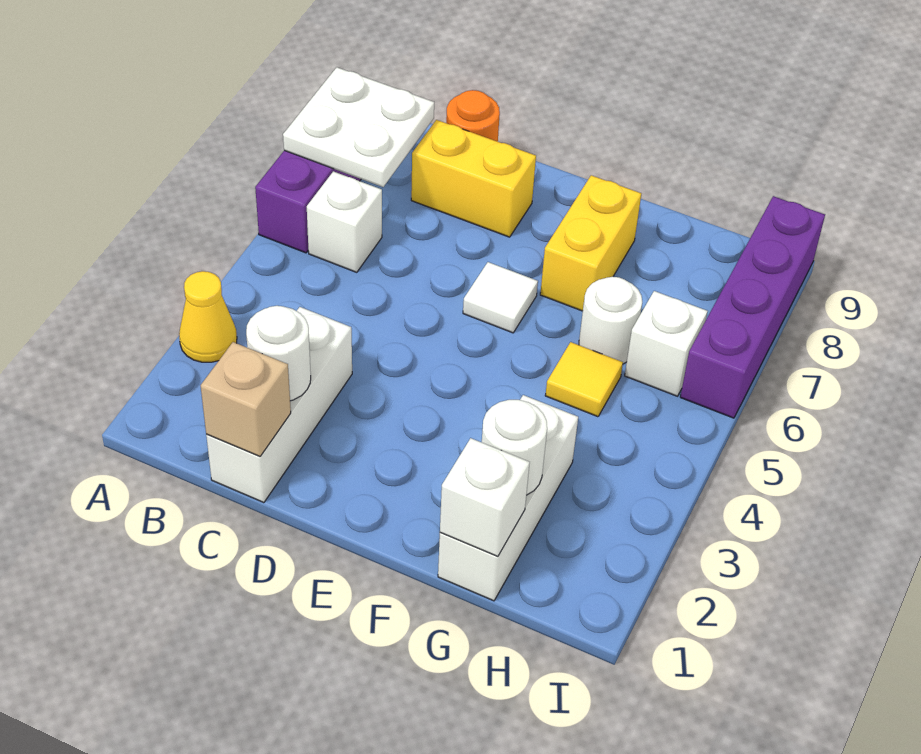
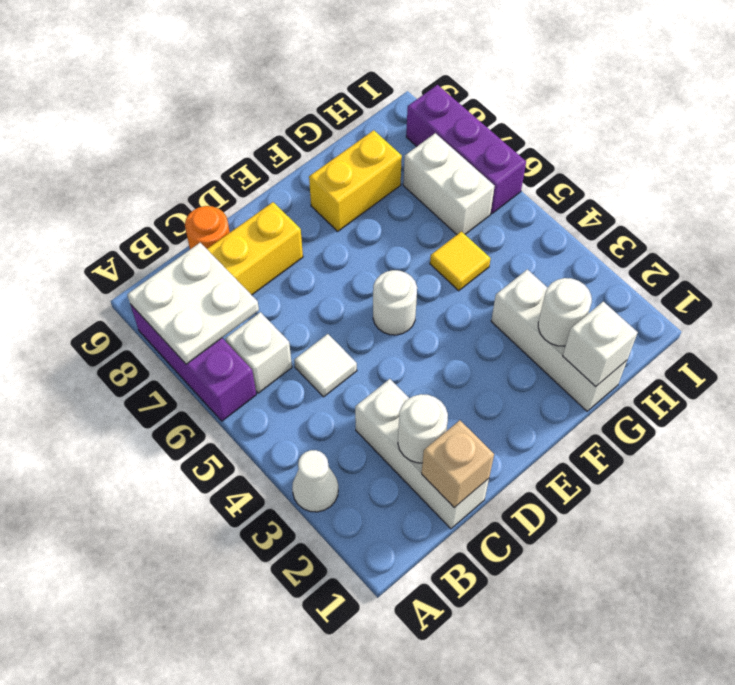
yellow 1x1 cone [179,271,237,362] -> white 1x1 cone [292,450,338,512]
white 1x1 tile [463,262,538,333] -> white 1x1 tile moved to [294,334,357,397]
yellow 1x2 brick [540,175,641,311] -> yellow 1x2 brick turned to [309,130,402,231]
white 1x1 round brick [579,277,642,364] -> white 1x1 round brick moved to [373,270,417,335]
white 1x1 brick [625,291,708,396] -> white 1x2 brick [403,133,495,234]
purple 1x4 brick [680,196,825,418] -> purple 1x3 brick [406,85,526,214]

